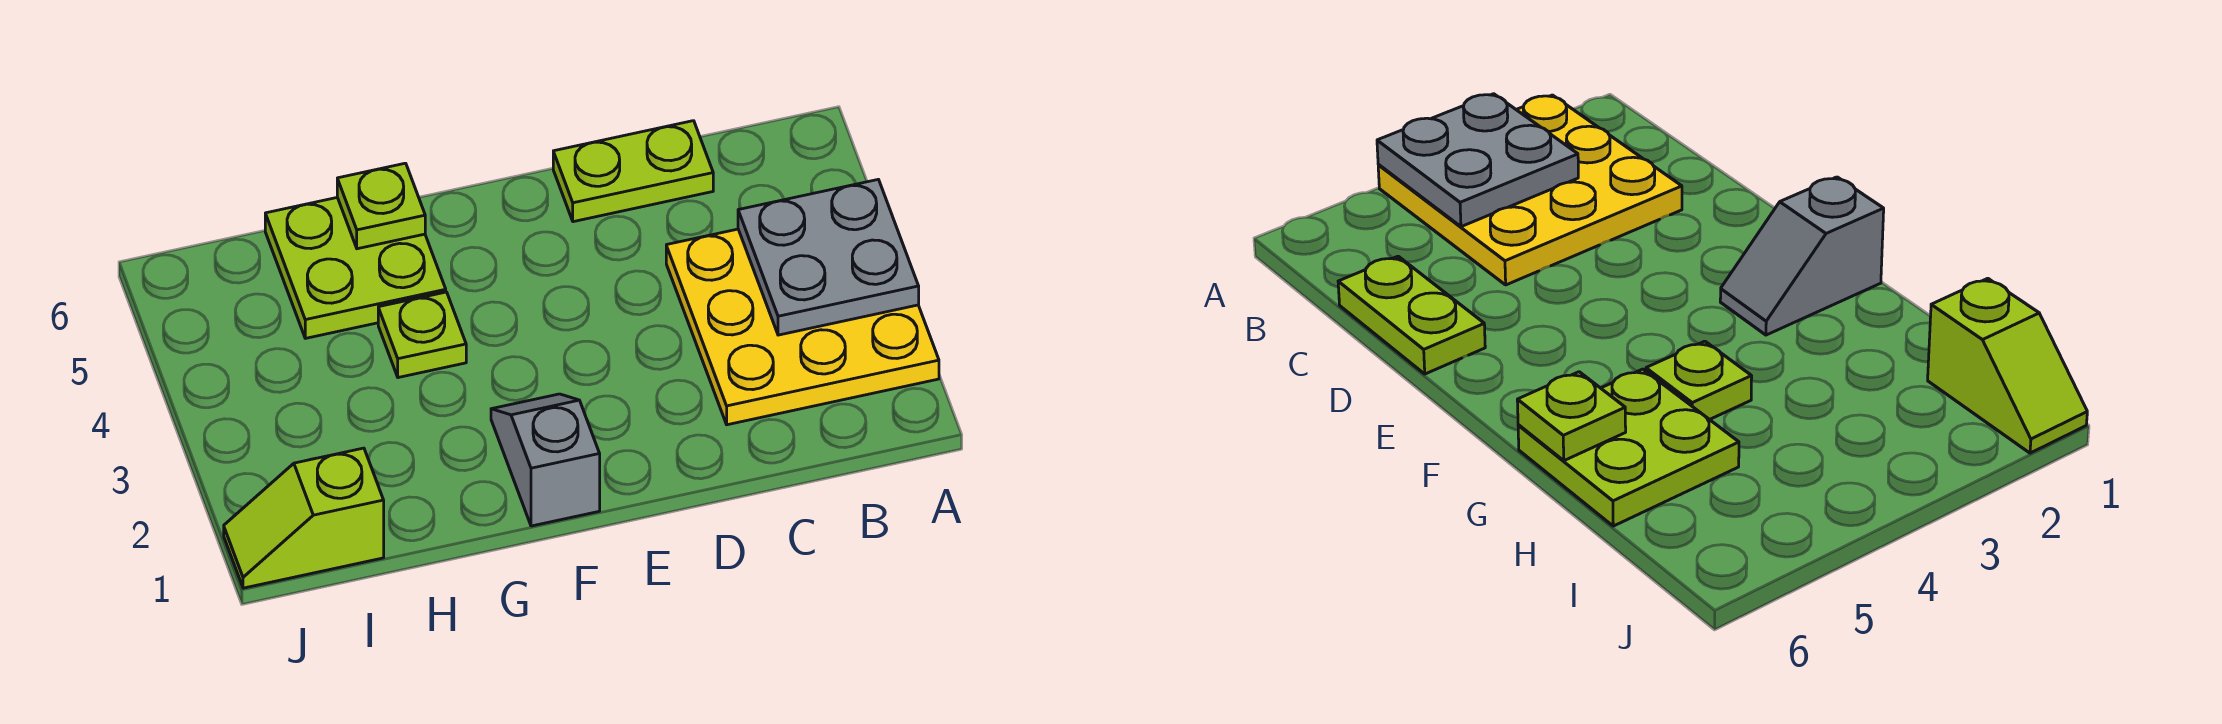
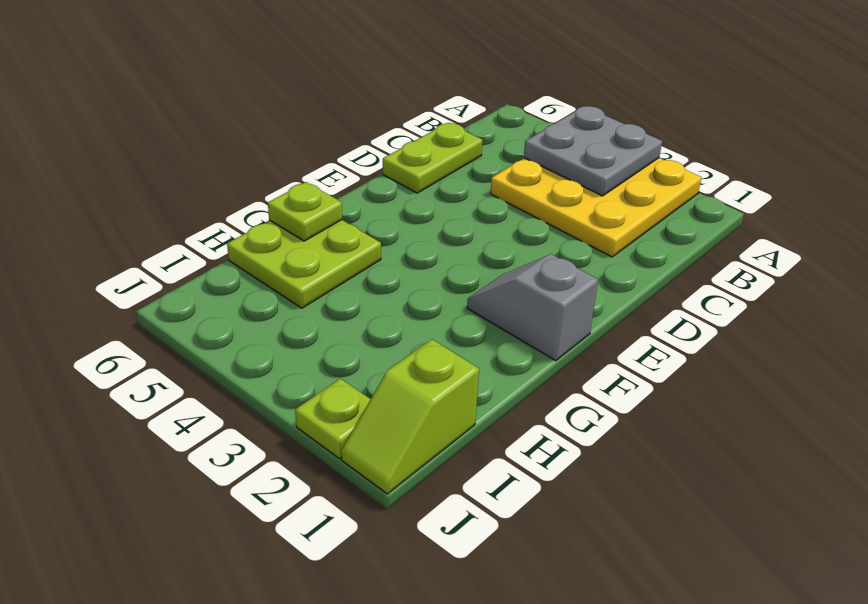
lime 1x1 plate [378,292,466,378] -> lime 1x1 plate moved to [295,378,371,459]

